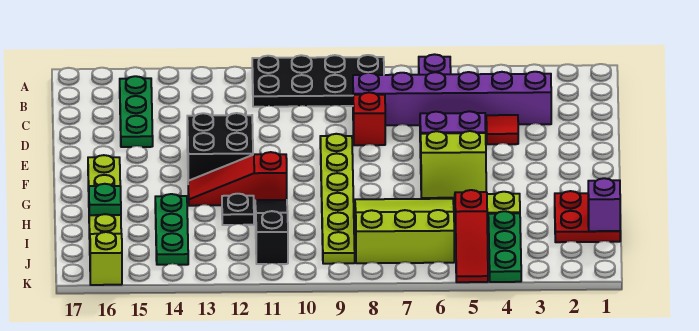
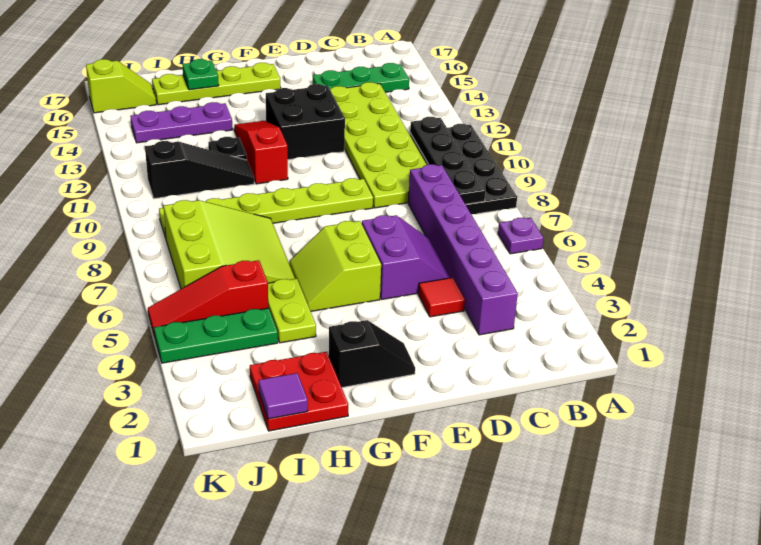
none -> black 1x4 plate [410,117,486,204]
none -> lime 2x6 plate [330,82,427,208]
red 1x1 brick [353,92,385,145] -> none
none -> black 1x2 slope [329,320,415,388]
green 1x3 plate [155,194,188,265] -> purple 1x3 plate [130,102,233,143]
purple 1x1 brick [588,178,620,231] -> purple 1x1 tile [259,373,308,419]

